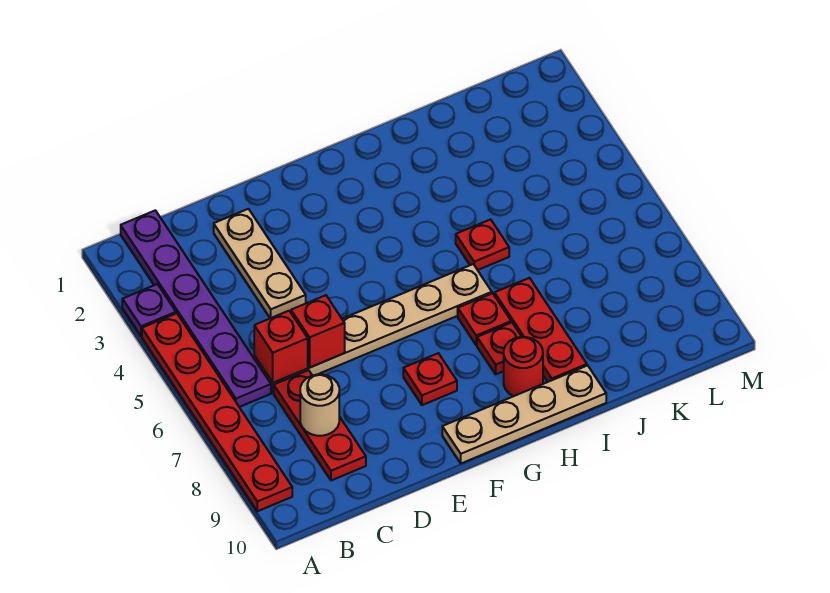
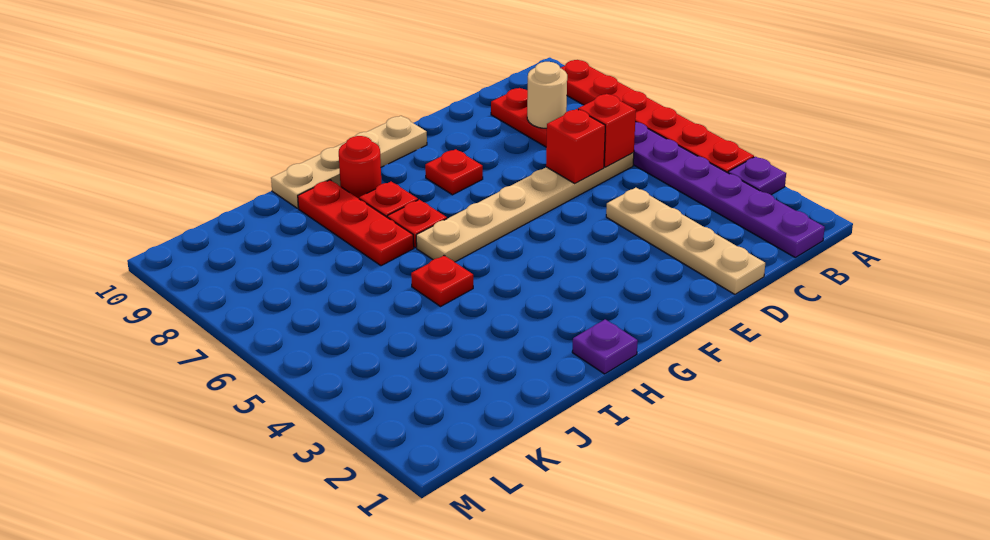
tan 1x3 plate [214,209,306,318] -> tan 1x4 plate [606,188,765,294]
none -> purple 1x1 plate [572,319,638,374]

